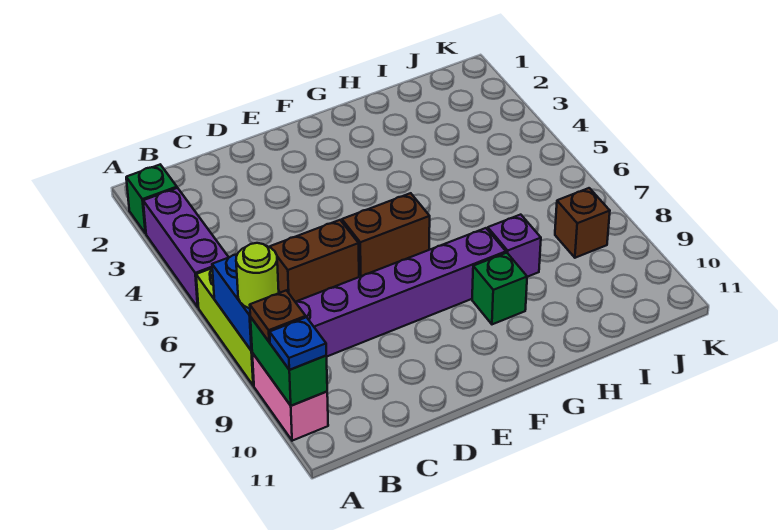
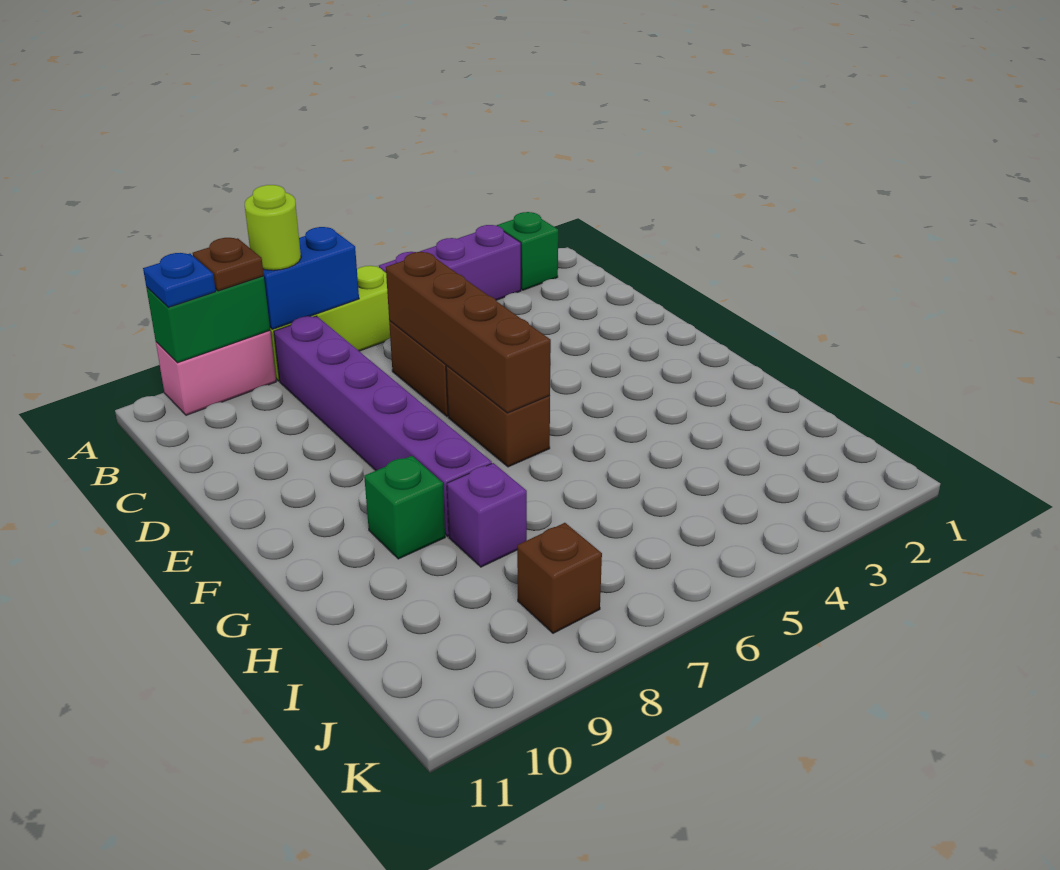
none -> brown 1x4 brick [386,252,551,413]

